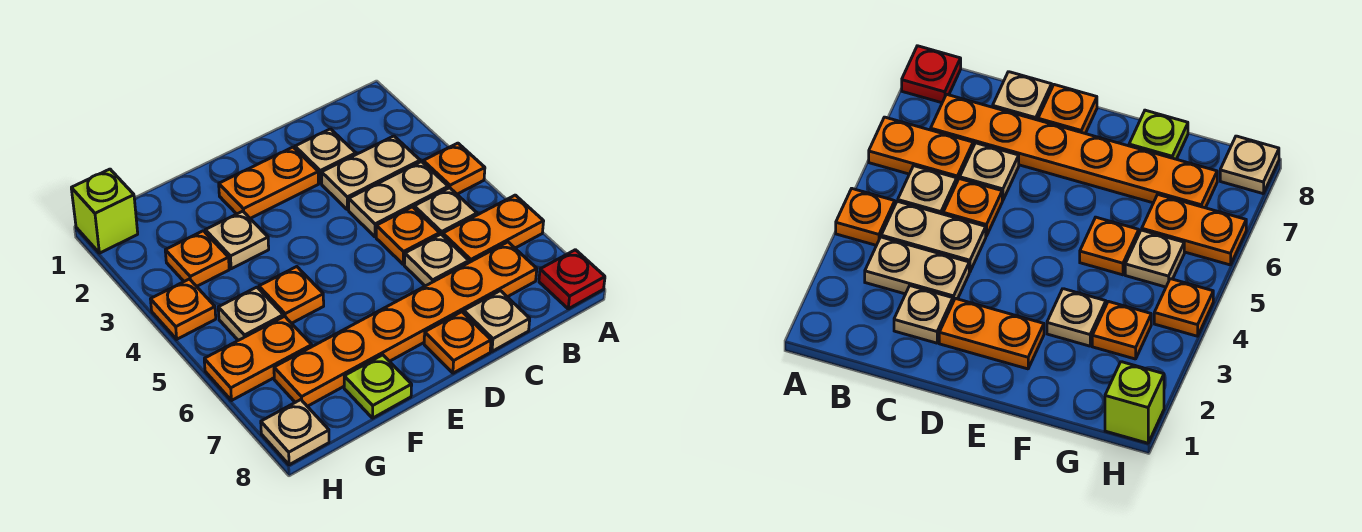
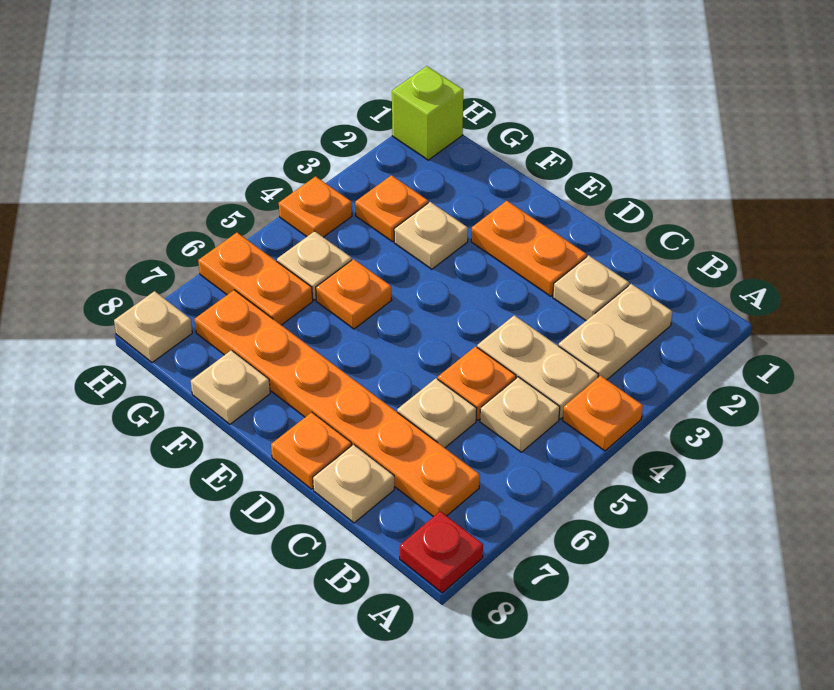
orange 1x2 plate [443,195,544,262] -> none
tan 1x2 plate [321,136,420,210] -> tan 1x2 plate turned to [559,284,673,380]
lime 1x1 plate [344,355,412,418] -> tan 1x1 plate [191,350,270,424]

